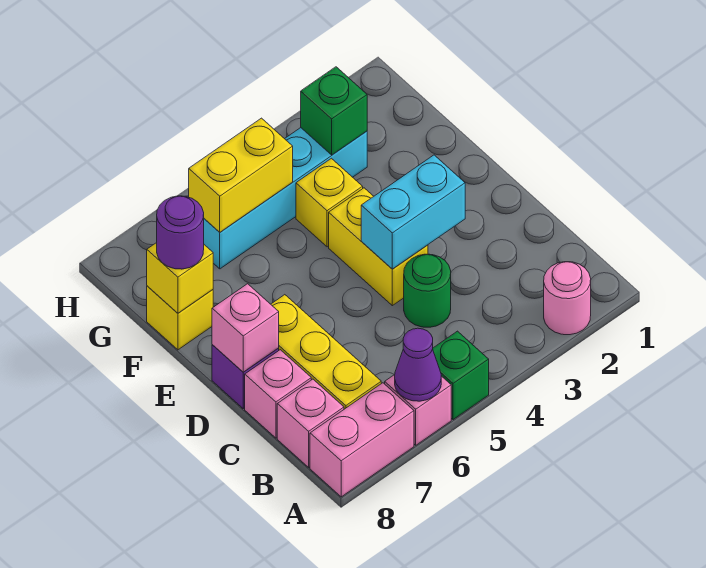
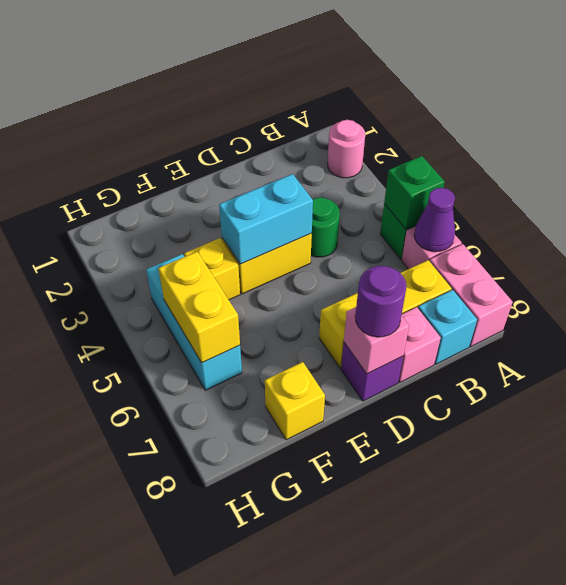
pink 1x1 brick [277,379,344,467] -> cyan 1x1 brick [418,290,477,364]
cyan 1x2 brick [361,155,465,269] -> cyan 1x2 brick turned to [219,174,313,264]
yellow 1x1 brick [147,243,213,313] -> none
purple 1x1 round brick [157,196,204,269] -> purple 1x1 round brick moved to [355,266,406,337]
cyan 1x4 brick [204,128,367,269] -> cyan 1x3 brick [146,254,242,390]
green 1x1 brick [301,67,367,155] -> green 1x1 brick moved to [384,156,445,229]

